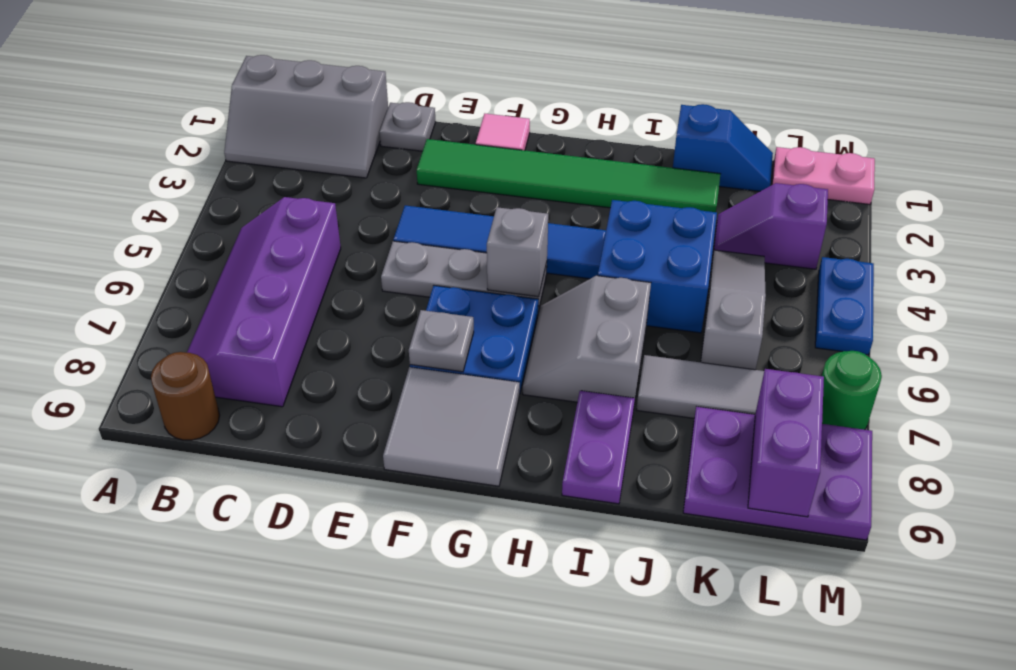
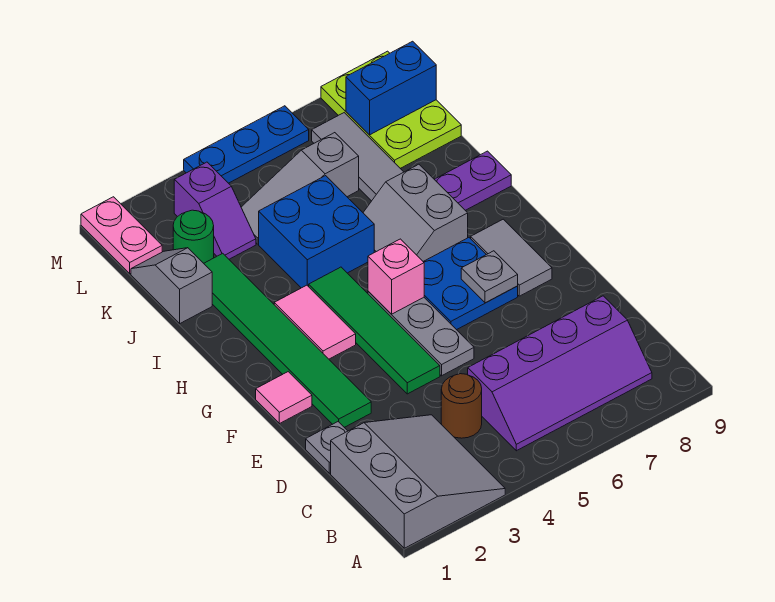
grey 2x3 slope [224,55,388,178] -> grey 3x3 slope [331,415,505,548]
brown 1x1 round brick [151,352,220,440] -> brown 1x1 round brick moved to [441,374,482,438]
blue 1x4 tile [393,205,606,279] -> green 1x4 tile [309,267,440,394]
grey 2x2 tile [383,367,520,486] -> grey 1x2 tile [471,219,552,296]
none -> pink 1x2 tile [274,285,356,359]
grey 1x1 brick [487,207,548,297] -> pink 1x1 brick [368,239,424,314]
grey 2x2 slope [523,276,651,404] -> grey 2x2 slope turned to [363,164,468,261]
blue 1x2 slope [673,104,773,191] -> grey 1x2 slope [131,248,212,323]
purple 2x3 plate [683,407,872,540] -> lime 2x3 plate [321,51,461,168]
purple 1x2 brick [748,369,824,517] -> blue 1x2 brick [346,41,436,135]
blue 1x2 plate [815,257,874,355] -> blue 1x3 plate [184,106,309,183]
green 1x1 round brick [822,351,882,430] -> green 1x1 round brick moved to [173,210,214,263]

